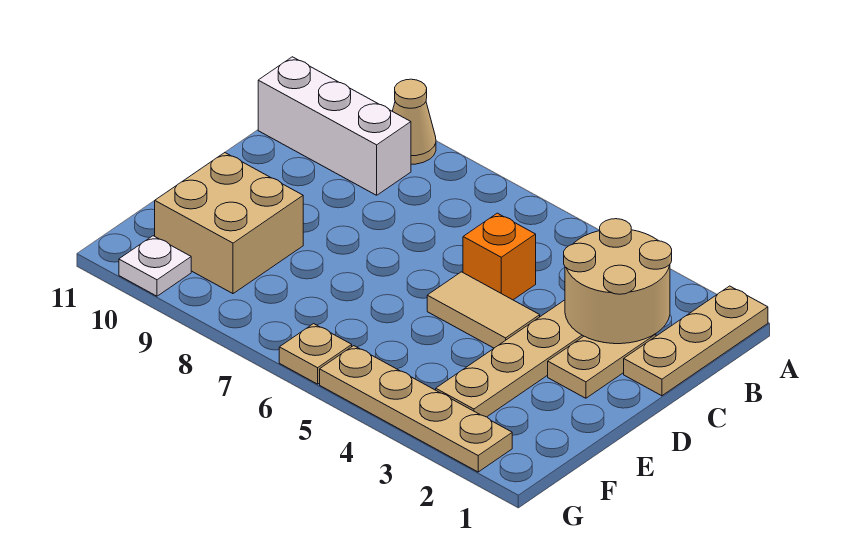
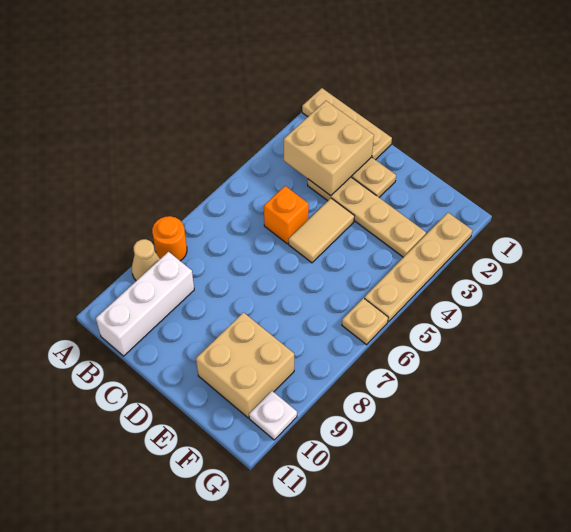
none -> orange 1x1 round brick [152,216,187,261]
tan 2x2 round brick [564,219,672,344] -> tan 2x2 brick [284,101,374,196]

